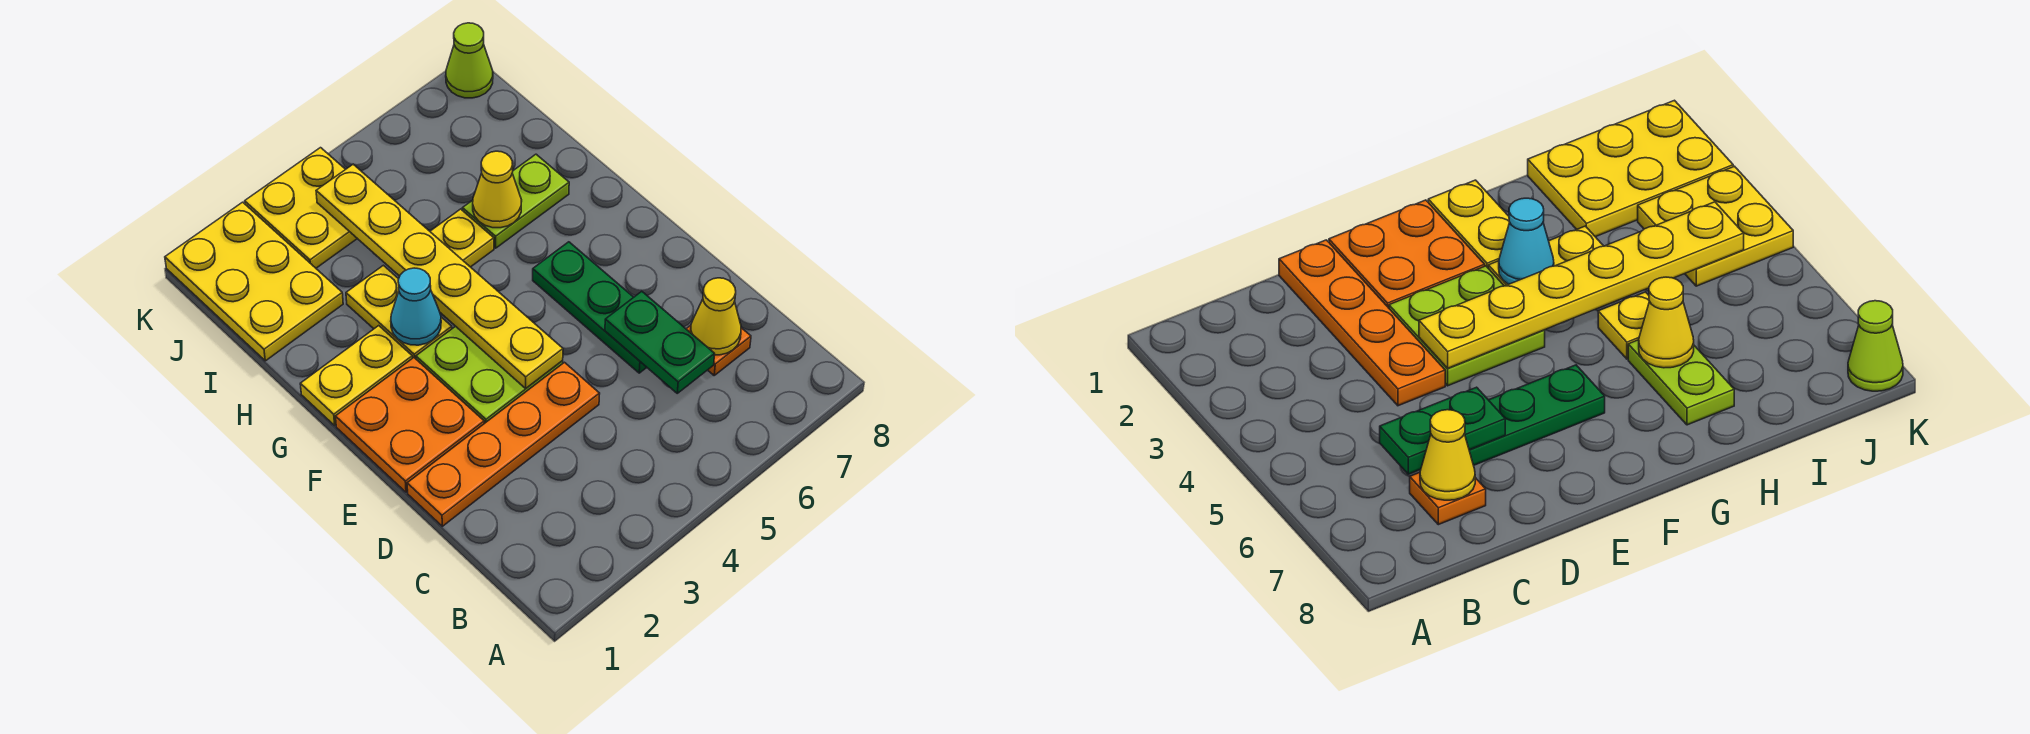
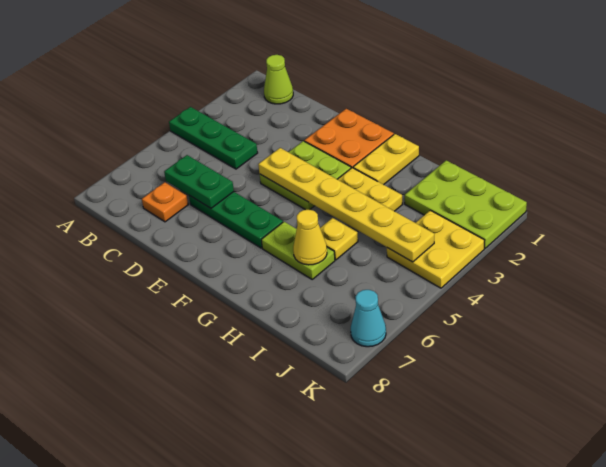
none -> green 1x3 plate [169,107,258,169]
yellow 1x1 cone [691,278,741,355] -> none
orange 1x4 plate [407,362,600,526] -> none
cyan 1x1 cone [391,268,441,345] -> cyan 1x1 cone moved to [351,290,386,347]
lime 1x2 plate [463,154,569,248] -> lime 1x2 plate turned to [261,222,335,279]
yellow 2x3 plate [165,202,343,361] -> lime 2x3 plate [405,160,527,248]
lime 1x1 cone [446,23,493,98] -> lime 1x1 cone moved to [264,55,293,104]

